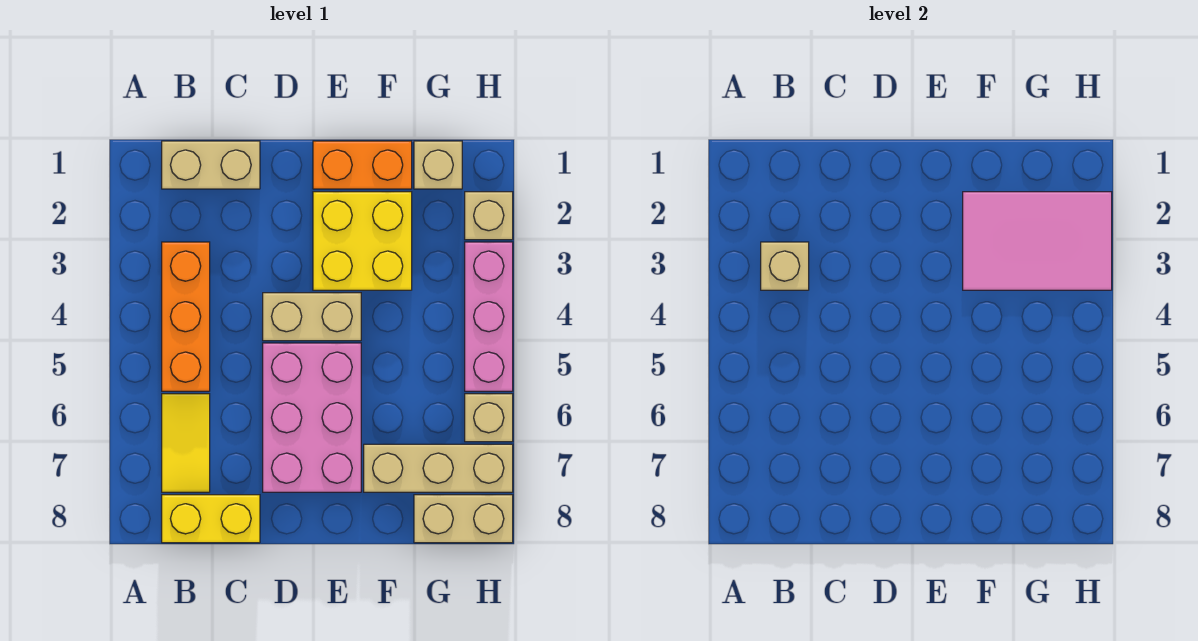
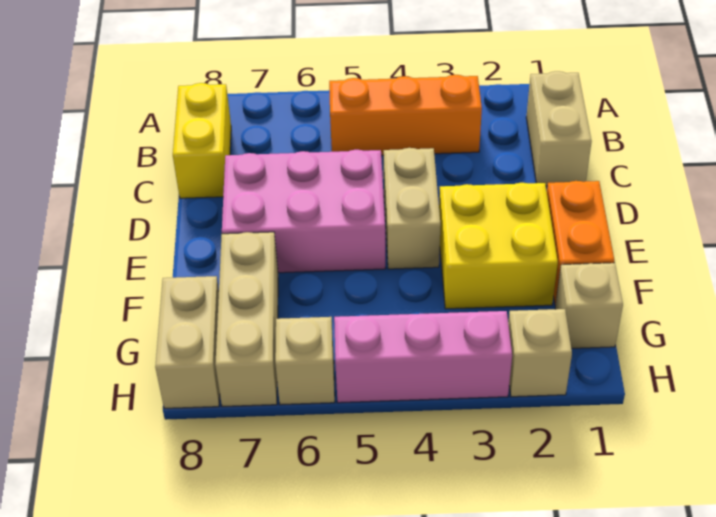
tan 1x1 brick [761,242,809,290] -> none
yellow 1x2 tile [162,394,210,492] -> none
pink 2x3 tile [963,192,1112,290] -> none

